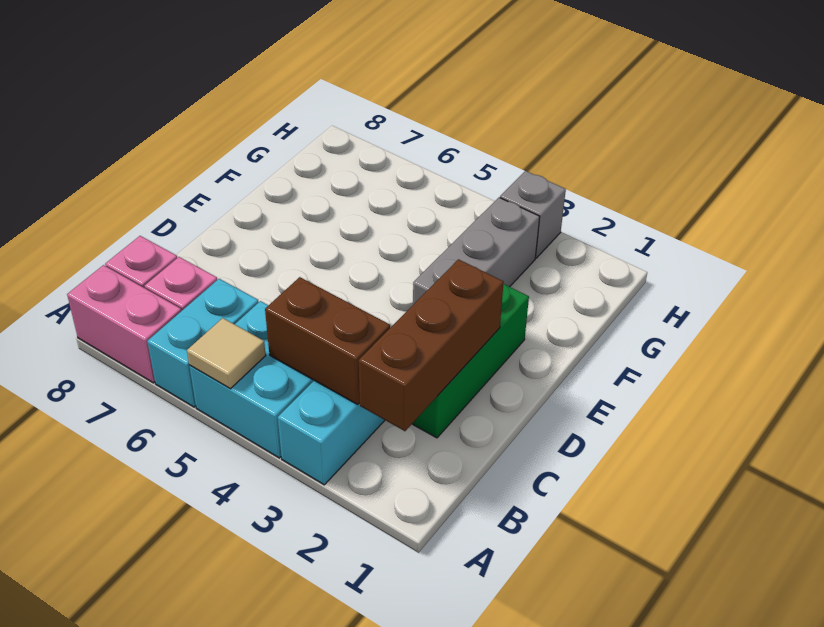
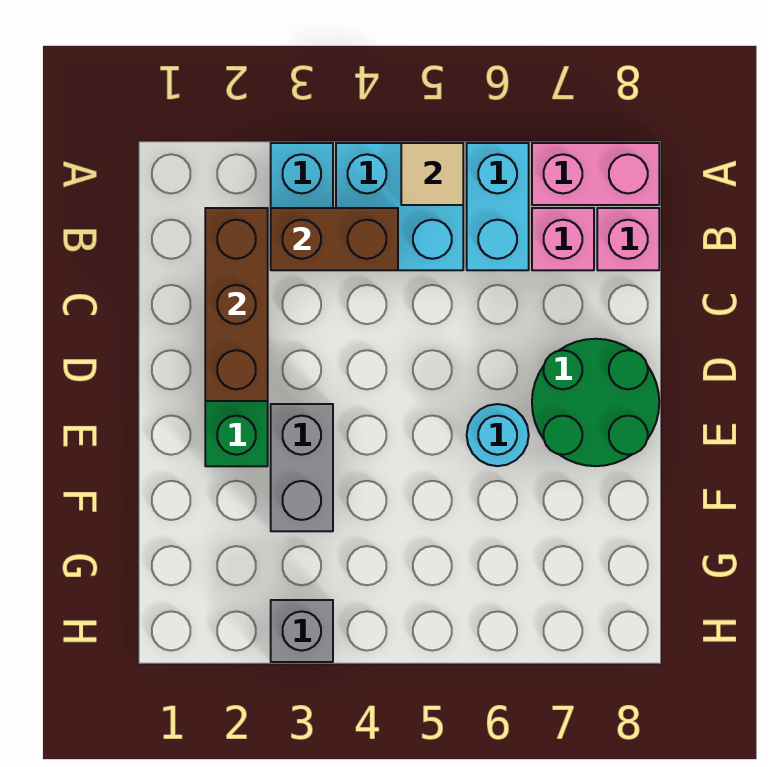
none -> green 2x2 round brick [532,339,659,466]
grey 1x3 brick [413,198,540,304] -> grey 1x2 brick [271,404,333,531]
none -> cyan 1x1 round brick [467,404,529,466]

